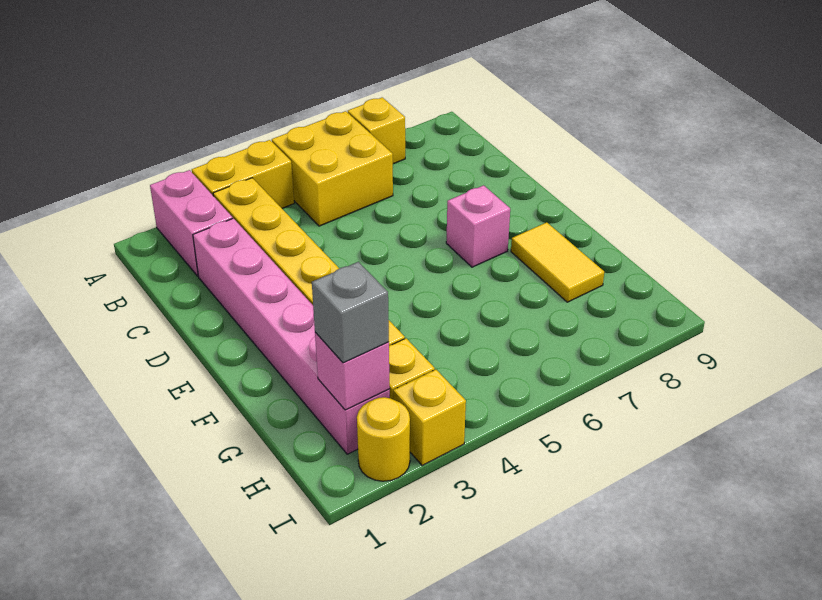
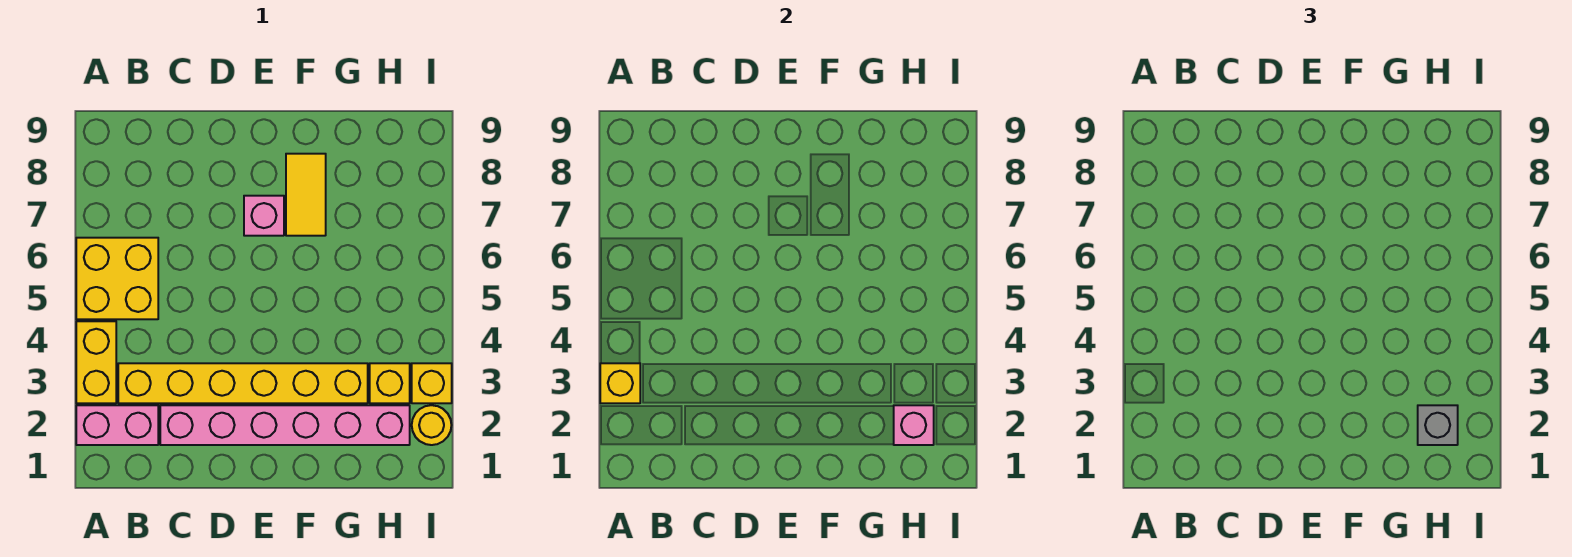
yellow 1x1 brick [348,97,405,164] -> yellow 1x1 brick moved to [600,363,640,403]
yellow 1x2 tile [511,222,604,302] -> yellow 1x2 tile turned to [286,154,326,236]

